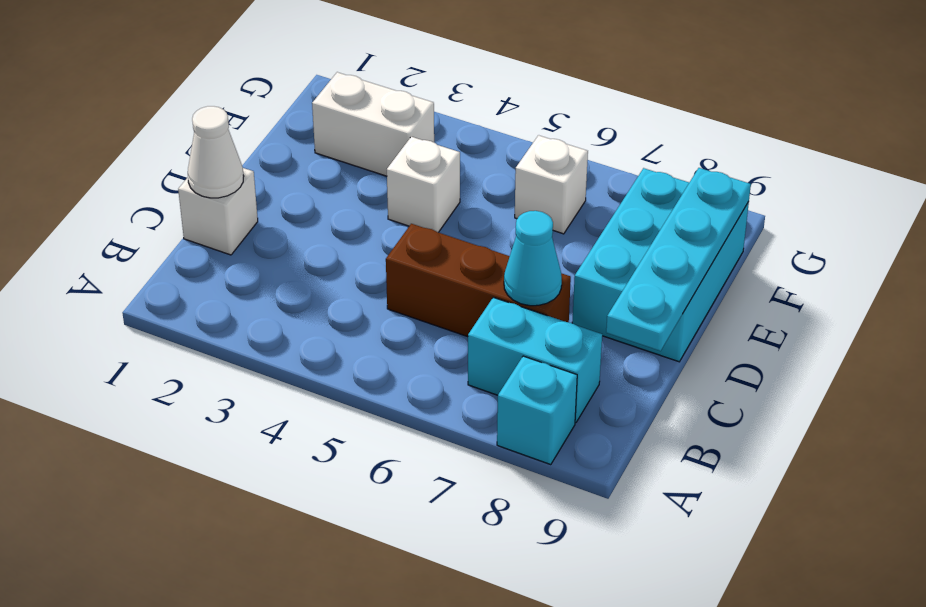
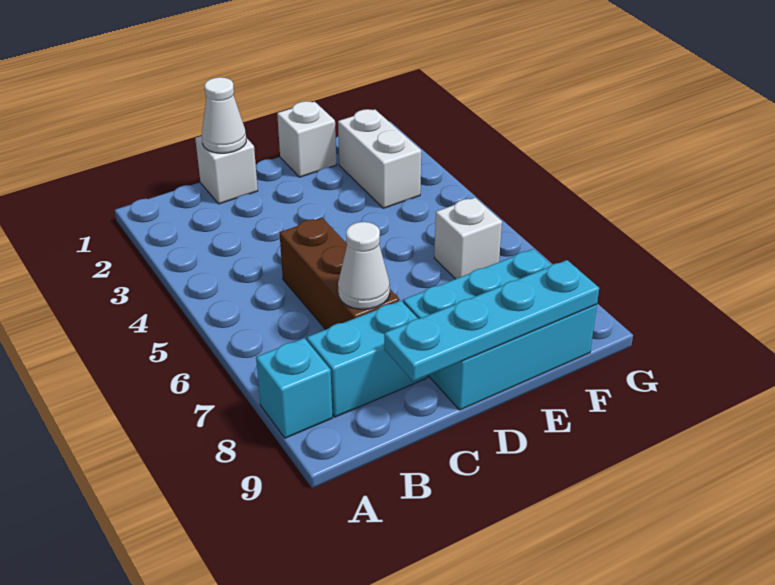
cyan 1x2 brick [468,297,602,423] -> cyan 1x2 brick turned to [307,300,427,417]
cyan 1x1 cone [504,211,562,306] -> white 1x1 cone [338,222,390,309]
white 1x1 brick [387,137,460,232] -> white 1x1 brick moved to [277,101,337,177]

